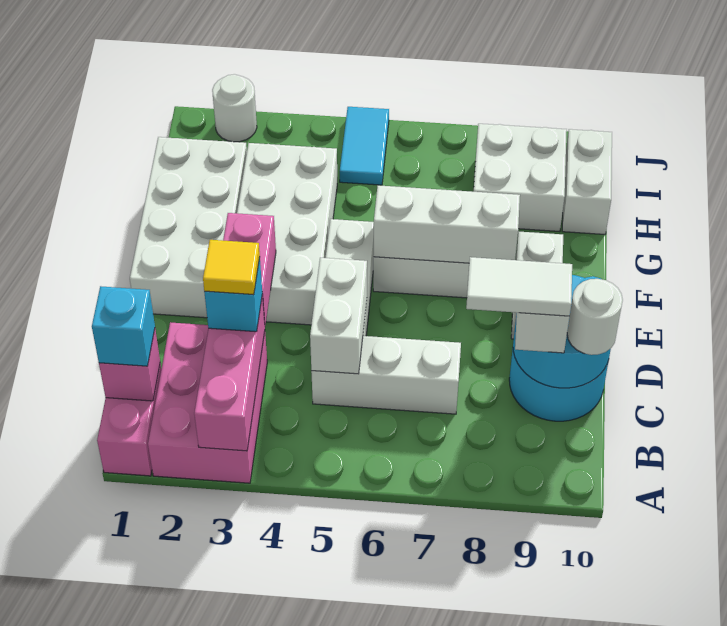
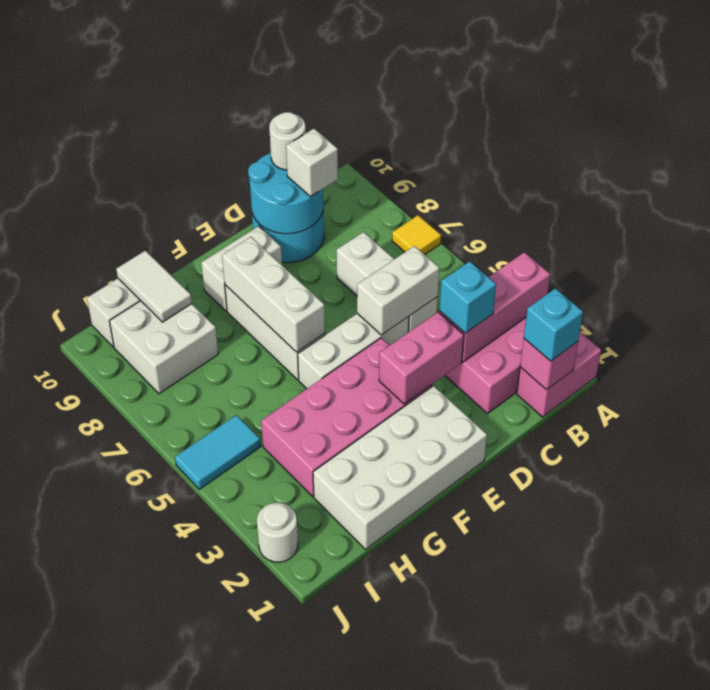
yellow 1x1 tile [203,240,260,295] -> yellow 1x1 tile moved to [392,215,441,255]
white 1x2 tile [466,257,572,316] -> white 1x2 tile moved to [116,251,192,322]
white 2x4 brick [237,143,337,325] -> pink 2x4 brick [261,338,432,496]

